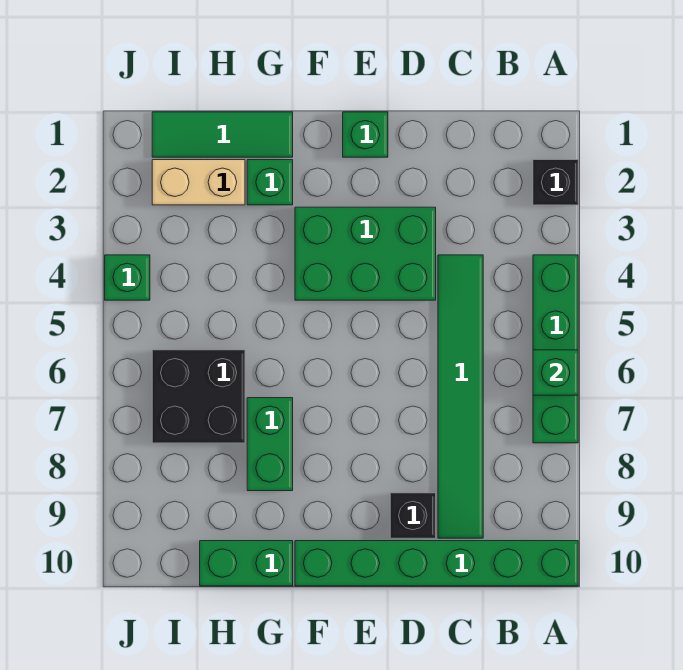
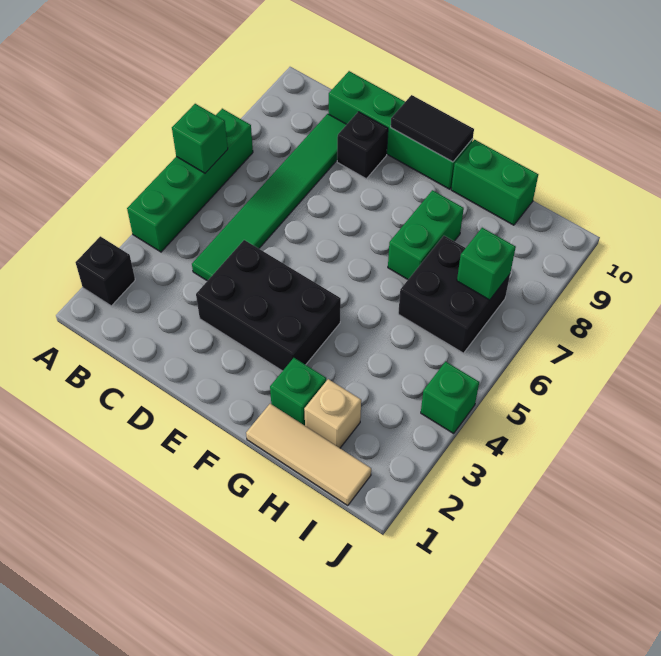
green 1x6 brick [295,541,578,586] -> green 1x4 brick [329,71,473,189]
green 2x3 brick [295,207,436,300] -> black 2x3 brick [196,240,341,371]
green 1x1 brick [343,112,388,157] -> green 1x1 brick moved to [457,228,516,300]
none -> black 1x2 tile [391,95,474,162]
green 1x3 tile [152,112,293,157] -> tan 1x3 tile [246,404,371,506]
tan 1x2 brick [152,160,245,205] -> tan 1x1 brick [304,379,361,448]

